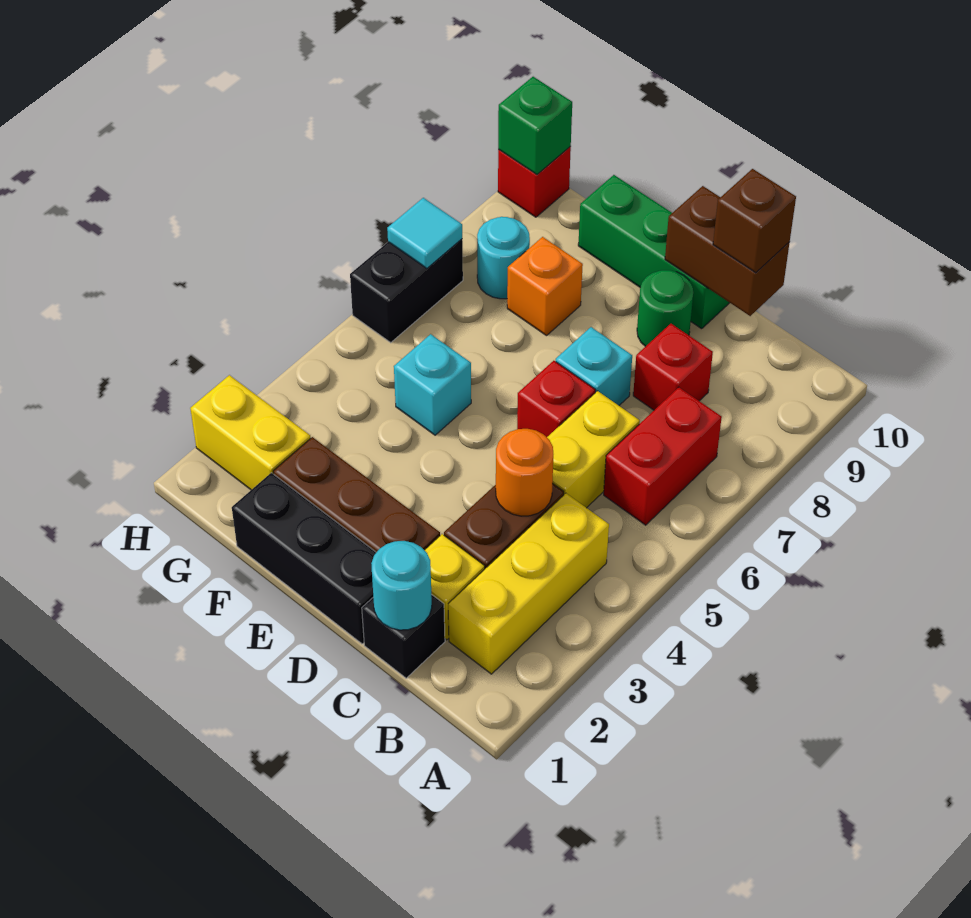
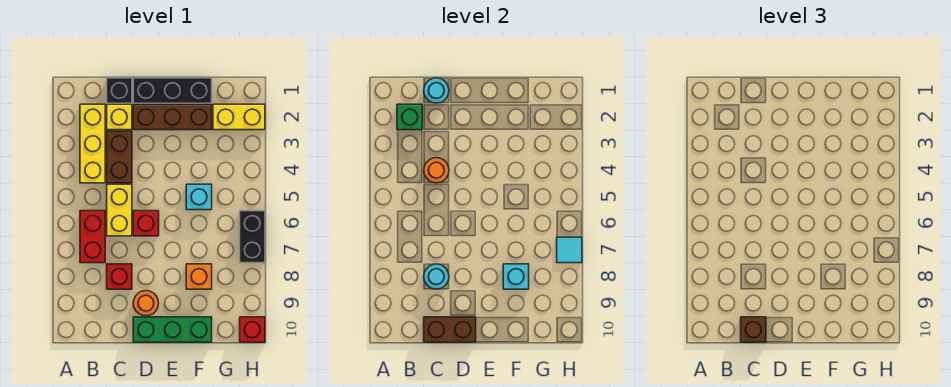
cyan 1x1 brick [556,327,632,405] -> cyan 1x1 brick moved to [503,264,529,289]
green 1x1 round brick [637,270,693,347] -> orange 1x1 round brick [133,291,159,316]
cyan 1x1 round brick [477,217,530,299] -> cyan 1x1 round brick moved to [424,264,449,289]
green 1x1 brick [498,77,572,174] -> green 1x1 brick moved to [397,104,422,130]

